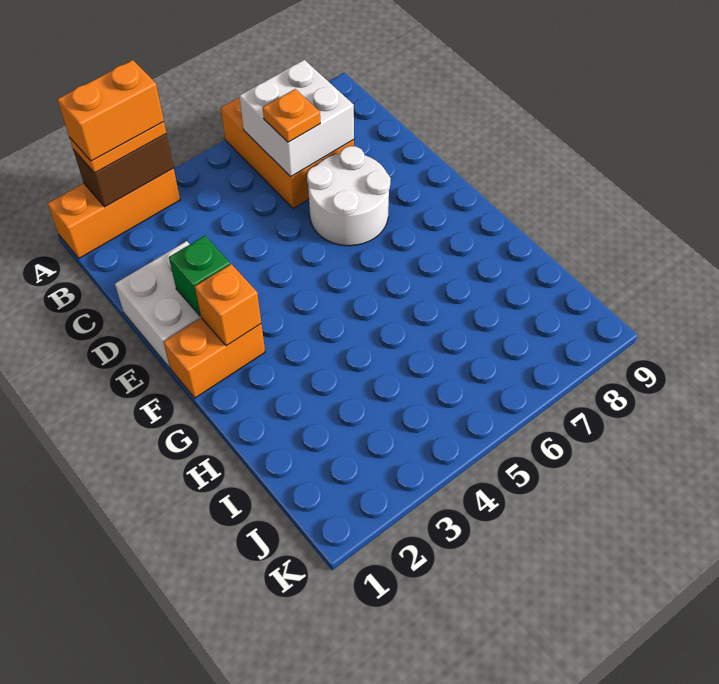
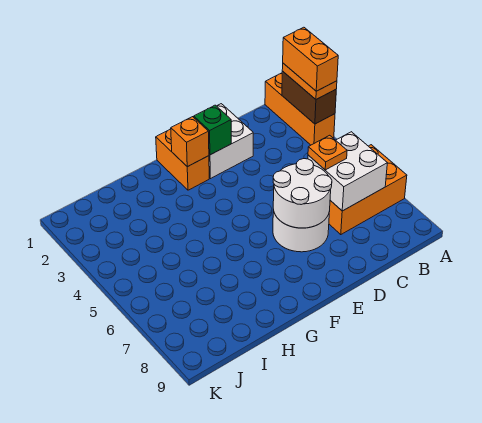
none -> white 2x2 round brick [273,159,332,228]

